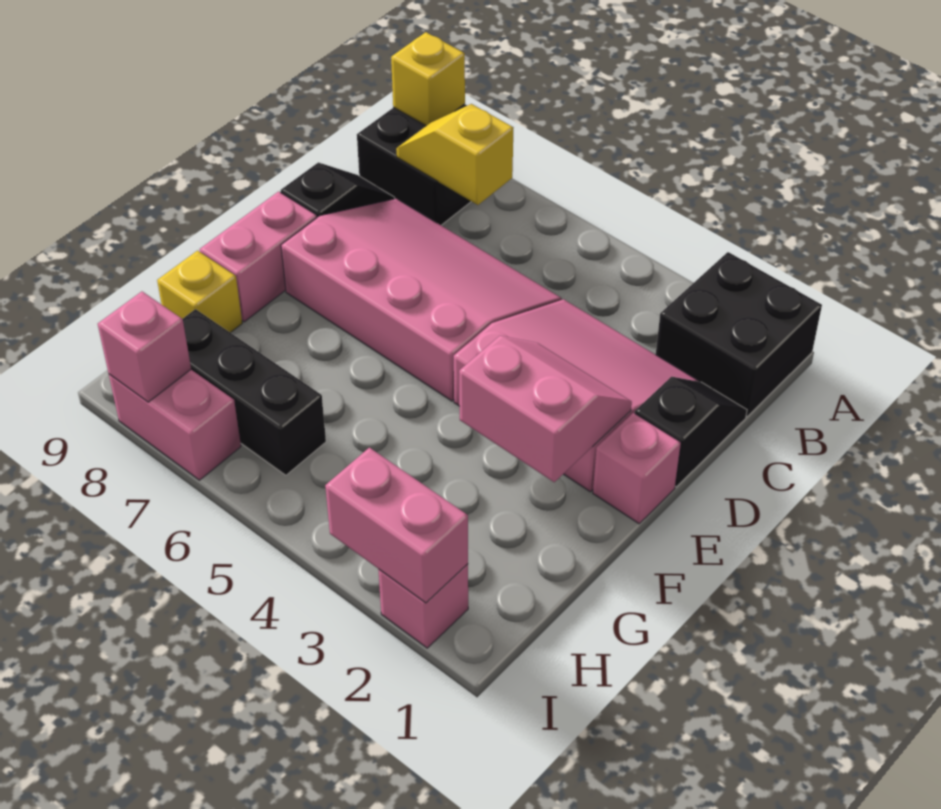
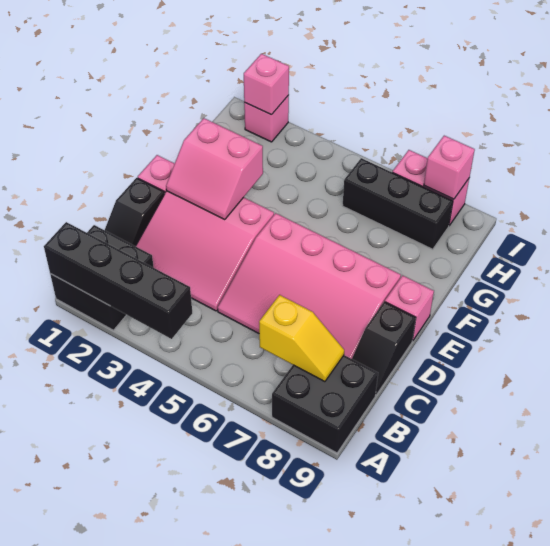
none -> black 1x4 brick [44,222,192,339]
yellow 1x1 brick [391,32,465,126] -> none
pink 1x2 brick [200,191,317,322] -> pink 1x1 brick [385,276,434,341]
yellow 1x1 brick [157,251,242,333] -> none
pink 1x2 brick [325,448,468,603] -> pink 1x1 brick [244,54,289,115]

